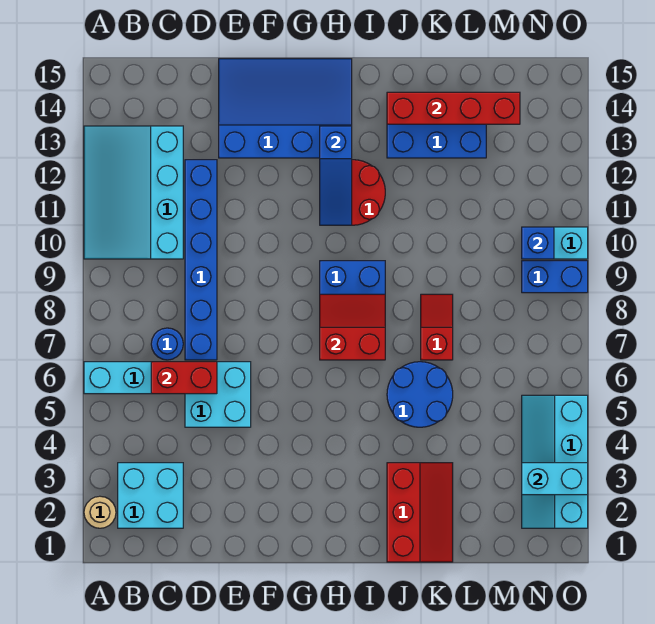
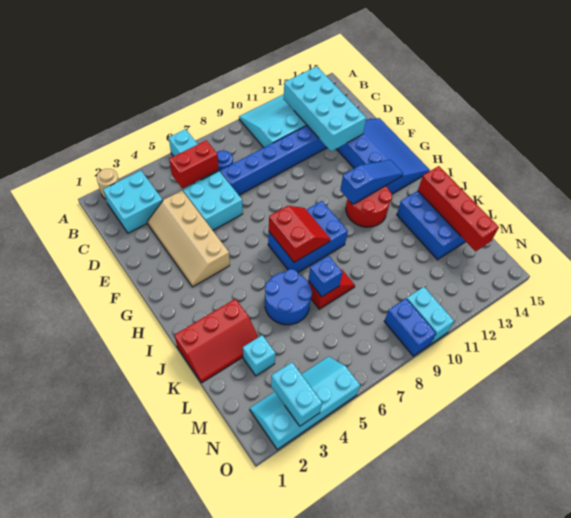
none -> cyan 2x4 brick [284,66,366,151]
red 1x2 brick [151,362,217,394] -> red 1x2 brick turned to [169,140,219,189]
none -> tan 2x4 slope [147,190,230,287]
blue 1x3 slope [320,126,352,225] -> blue 1x3 slope turned to [340,160,403,204]
none -> cyan 1x1 brick [243,335,276,376]
blue 1x1 brick [522,227,554,259] -> blue 1x1 brick moved to [308,256,342,297]

